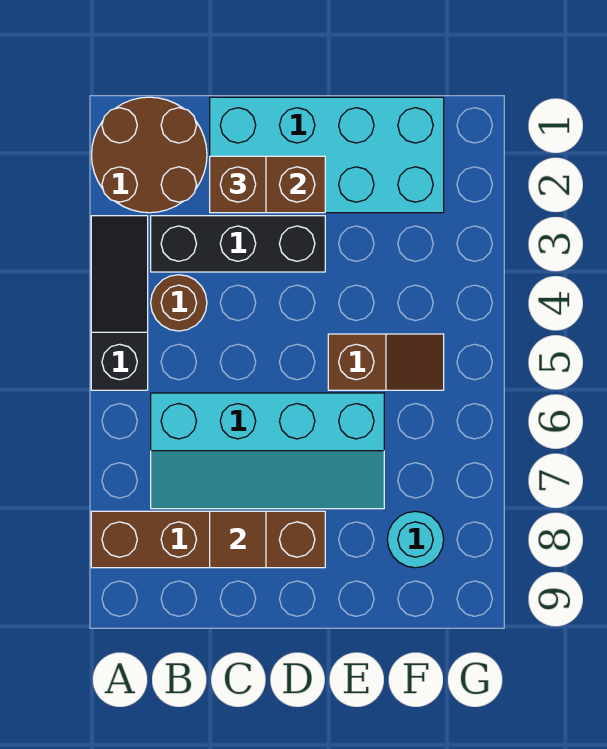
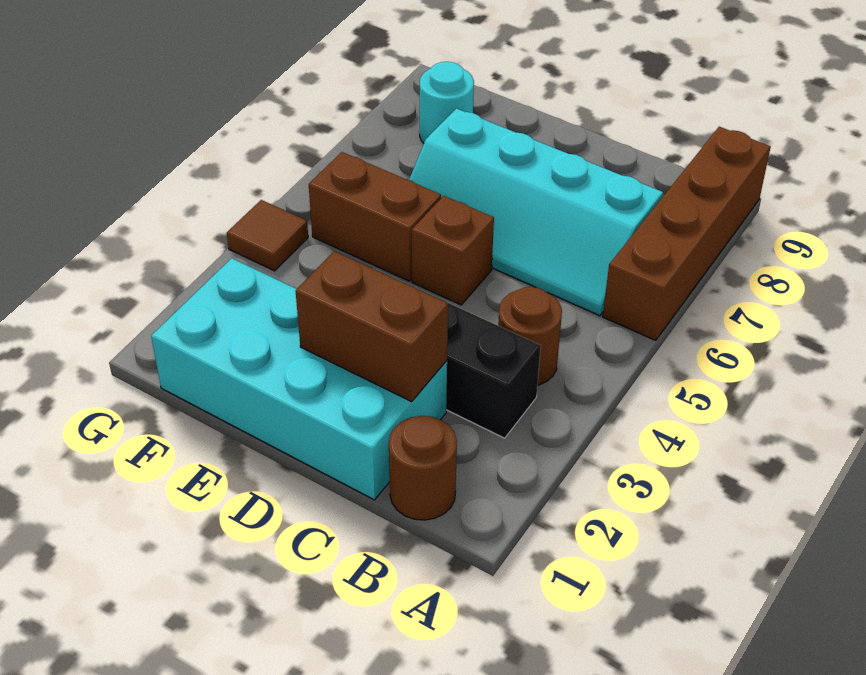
brown 2x2 round brick [92,97,207,213] -> brown 1x1 round brick [389,416,457,520]
black 1x3 slope [91,216,148,390] -> none
brown 1x4 brick [91,511,325,568] -> brown 1x4 brick turned to [603,127,771,340]
cyan 2x4 slope [151,393,384,509] -> cyan 2x4 slope turned to [409,109,663,316]
brown 1x1 brick [210,156,266,213] -> brown 1x1 brick moved to [412,196,494,305]
brown 1x1 tile [210,511,266,568] -> brown 1x1 tile moved to [227,200,308,271]
brown 1x2 slope [328,334,444,390] -> brown 1x2 brick [309,152,441,281]

